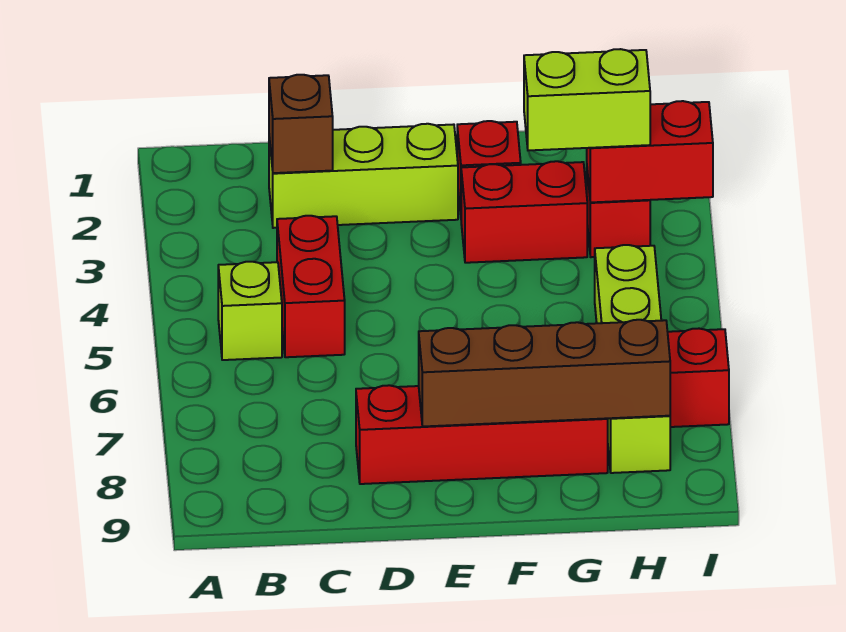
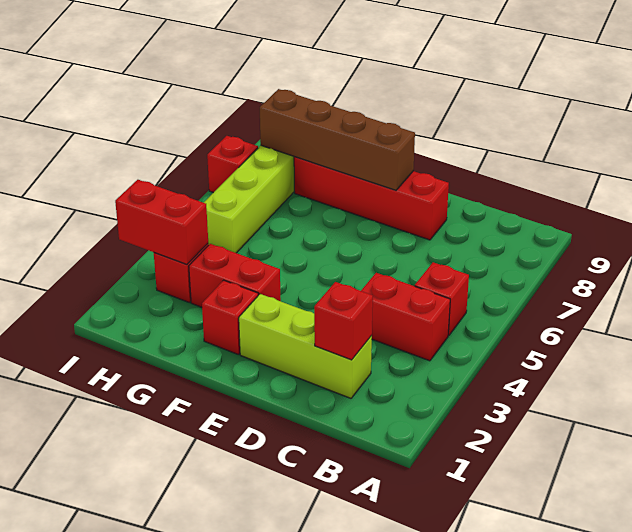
lime 1x1 brick [218,262,282,360] -> red 1x1 brick [415,262,469,336]
brown 1x1 brick [269,75,333,173] -> red 1x1 brick [314,282,373,360]
red 1x2 brick [277,216,345,357] -> red 1x2 brick turned to [361,273,450,361]
lime 1x2 brick [524,49,650,151] -> none

